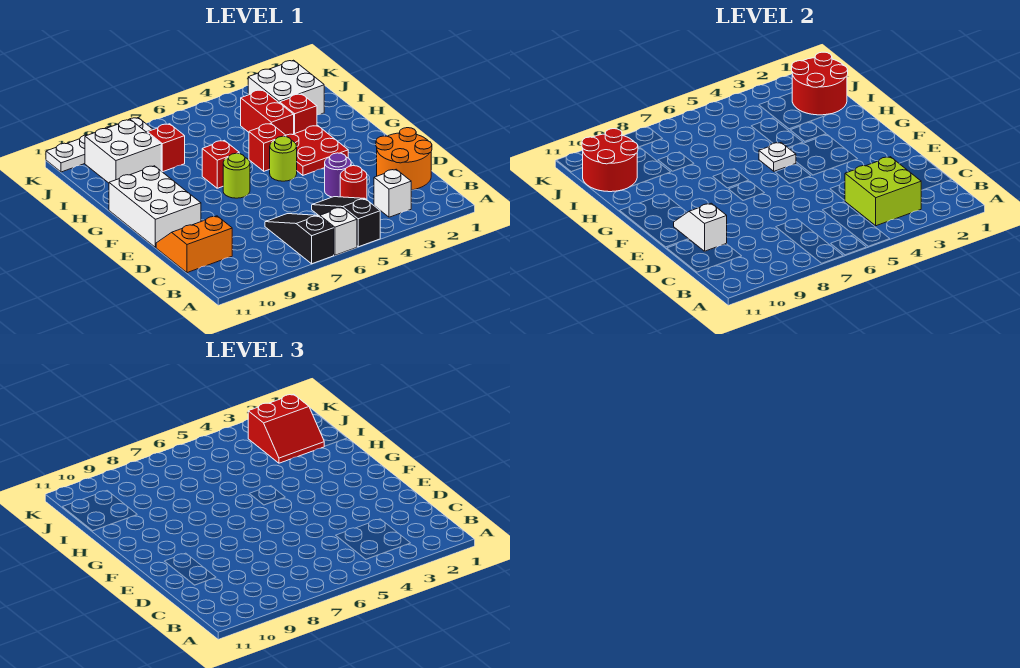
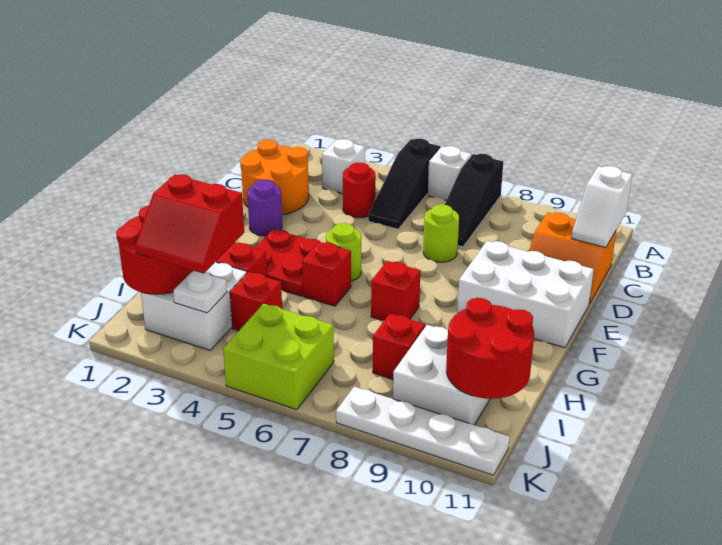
lime 2x2 brick [845,157,921,226] -> lime 2x2 brick moved to [223,304,334,410]
purple 1x1 round brick [325,153,351,197] -> purple 1x1 round brick moved to [247,180,282,236]
white 1x2 slope [674,203,727,251] -> white 1x2 slope moved to [572,166,632,248]
white 2x3 brick [109,166,201,247] -> white 2x3 brick turned to [457,241,594,348]
lime 1x1 round brick [223,153,250,198] -> lime 1x1 round brick moved to [423,204,459,262]
white 1x1 plate [759,143,796,171] -> white 1x1 plate moved to [173,271,227,313]
red 1x2 brick [241,90,294,135] -> red 1x1 brick [230,272,282,331]
red 2x2 slope [248,394,324,463] -> red 2x2 slope turned to [135,174,244,274]

